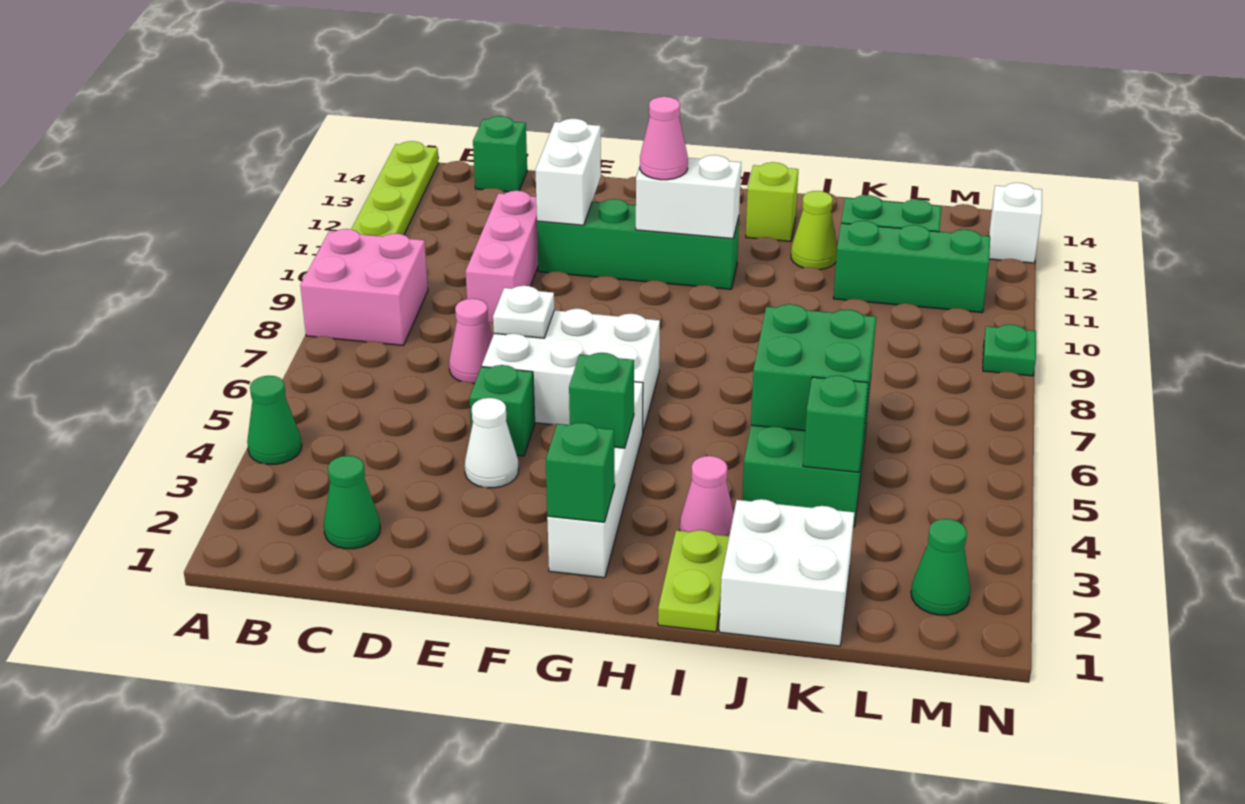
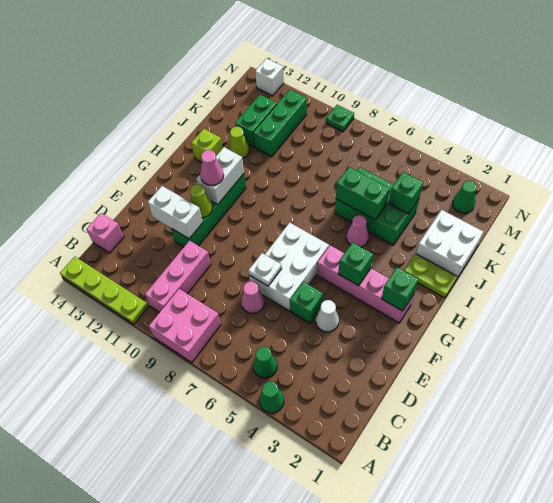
green 1x1 cone [324,456,380,549] -> green 1x1 cone moved to [253,347,277,378]
green 1x1 brick [473,116,527,192] -> pink 1x1 brick [87,213,124,253]
pink 1x3 brick [466,191,538,323] -> pink 1x3 brick turned to [145,240,211,312]
none -> lime 1x1 cone [190,184,212,218]
white 1x4 brick [547,382,643,578] -> pink 1x4 brick [317,245,414,323]
pink 1x1 cone [680,456,734,536] -> pink 1x1 cone moved to [346,215,369,247]
green 2x2 brick [751,304,876,431] -> green 1x2 brick [336,167,390,220]

